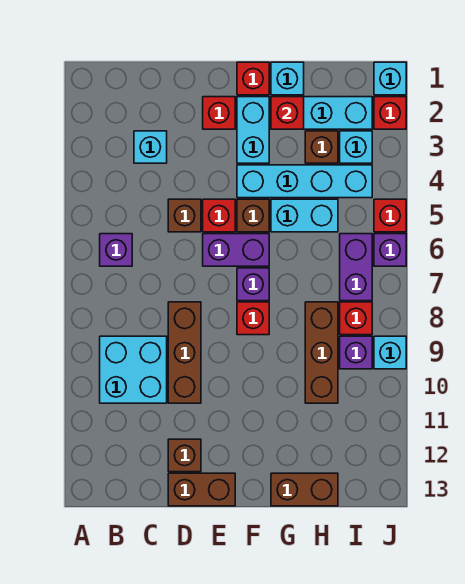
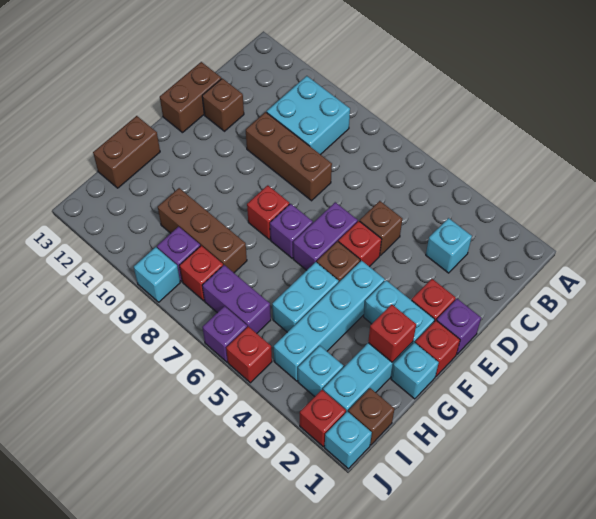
purple 1x1 brick [100,234,132,266] -> purple 1x1 brick moved to [437,299,481,354]
brown 1x1 brick [305,131,338,163] -> brown 1x1 brick moved to [348,388,395,445]

